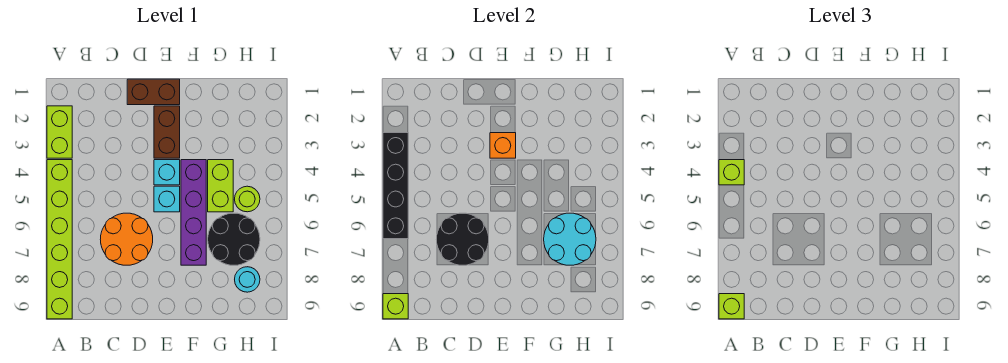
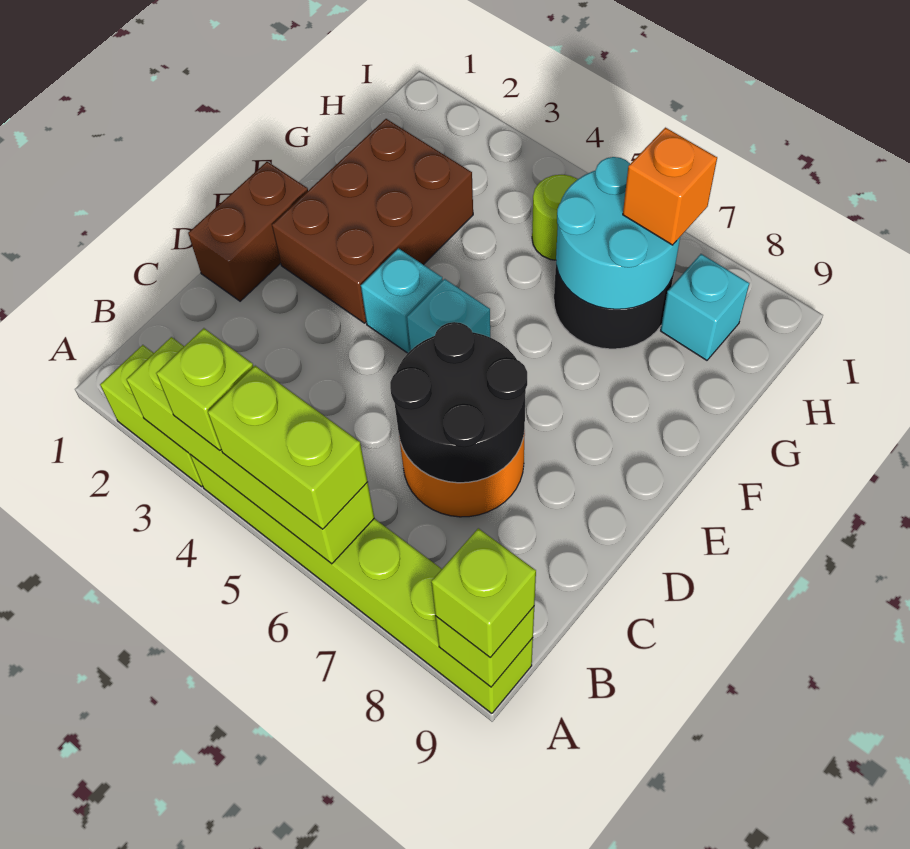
black 1x4 brick [383,133,408,239] -> lime 1x4 brick [126,337,374,564]
brown 1x2 brick [154,106,180,158] -> brown 2x3 brick [272,119,473,323]
orange 1x1 brick [490,133,516,158] -> orange 1x1 brick moved to [623,128,717,245]
purple 1x4 brick [181,160,206,265] -> none
lime 1x2 brick [208,160,233,212] -> lime 1x2 brick moved to [208,366,368,529]
cyan 1x1 round brick [235,267,260,292] -> cyan 1x1 brick [661,254,749,360]

